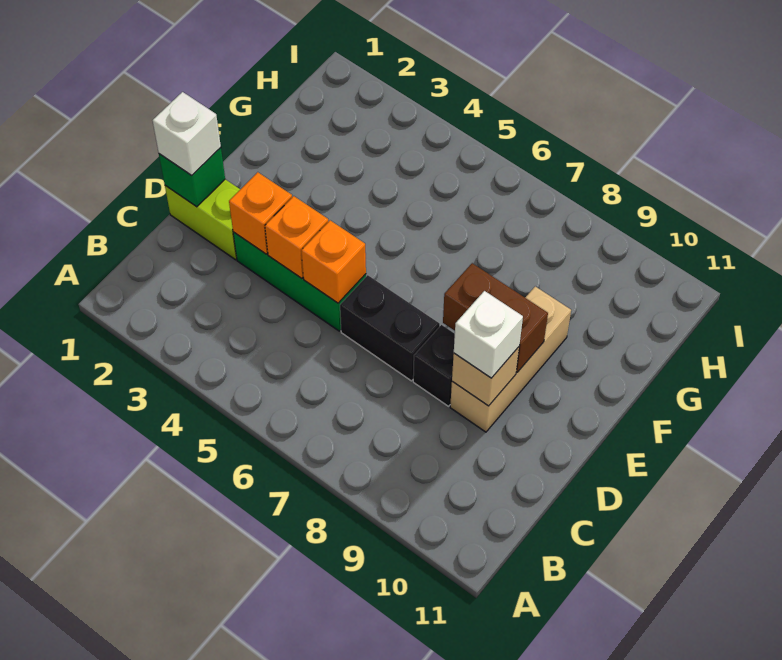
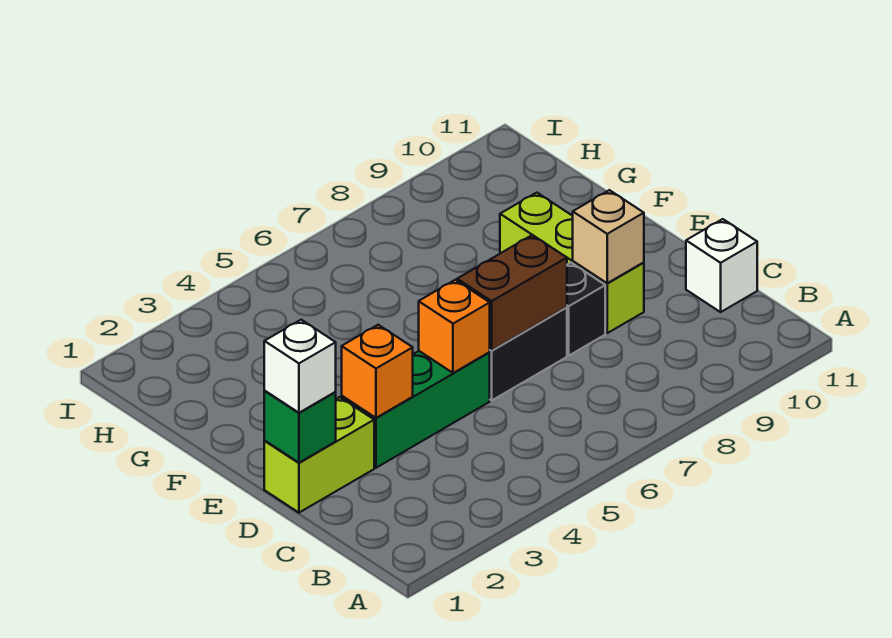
orange 1x1 brick [265,196,328,278] -> none
tan 1x3 brick [450,286,571,432] -> lime 1x3 brick [500,193,644,333]
white 1x1 brick [454,291,523,378] -> white 1x1 brick moved to [686,219,757,312]
brown 1x2 brick [443,263,548,372] -> brown 1x2 brick moved to [457,235,567,350]

